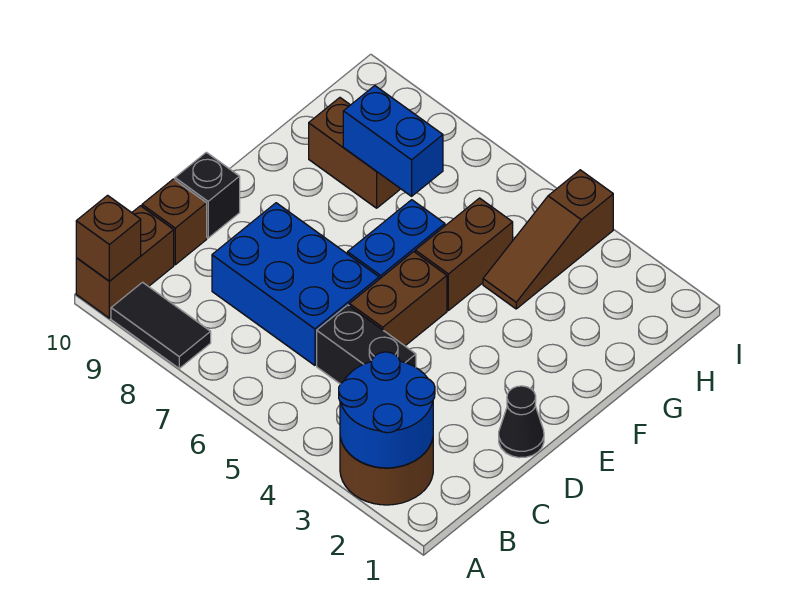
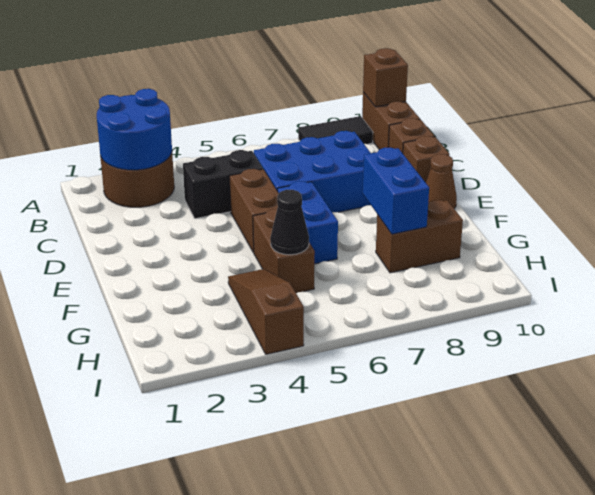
black 1x1 cone [499,386,544,458] -> black 1x1 cone moved to [270,189,309,255]
black 1x1 brick [175,152,240,238] -> brown 1x1 brick [403,136,450,183]
none -> brown 1x1 cone [426,154,457,209]
blue 1x2 brick [343,86,443,196] -> blue 1x2 brick turned to [363,148,429,234]

